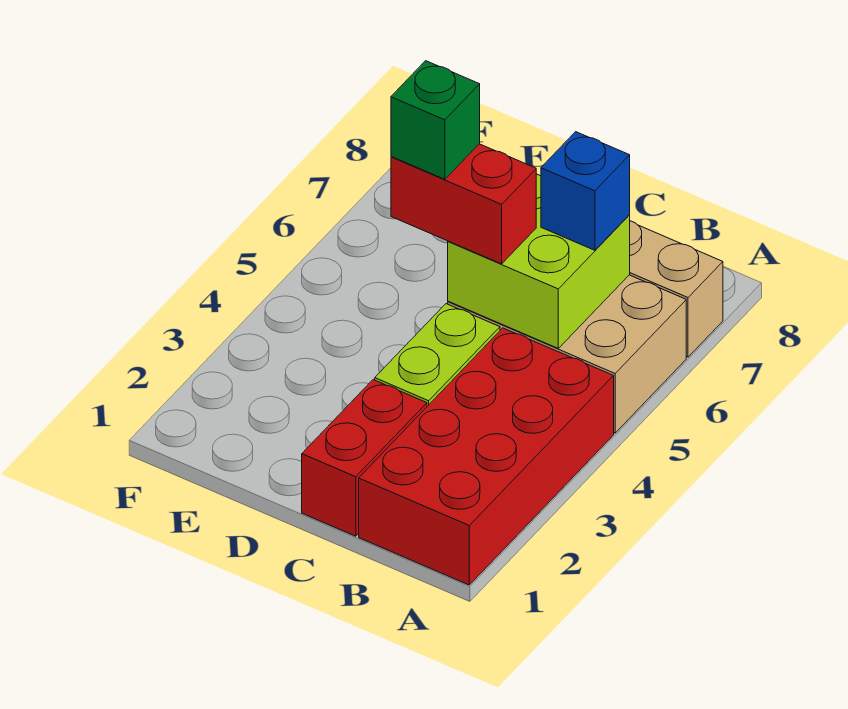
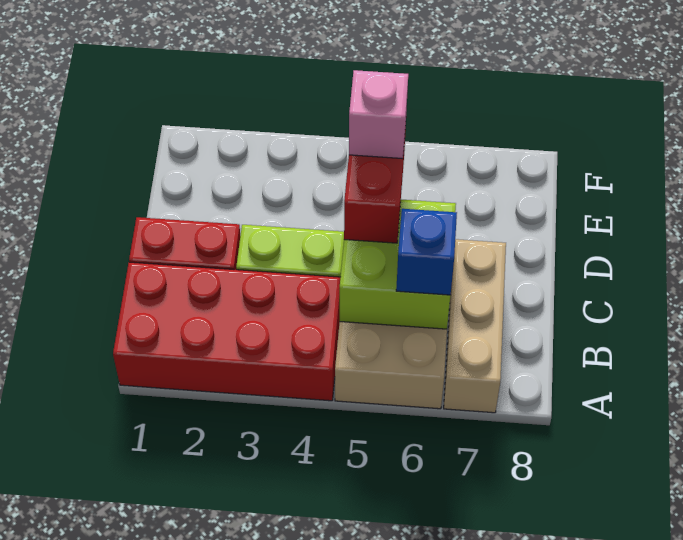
green 1x1 brick [391,61,480,179] -> pink 1x1 brick [349,70,408,159]

